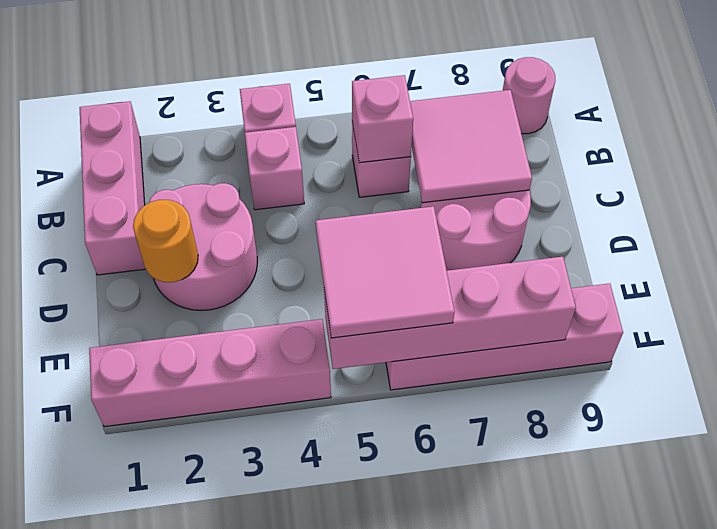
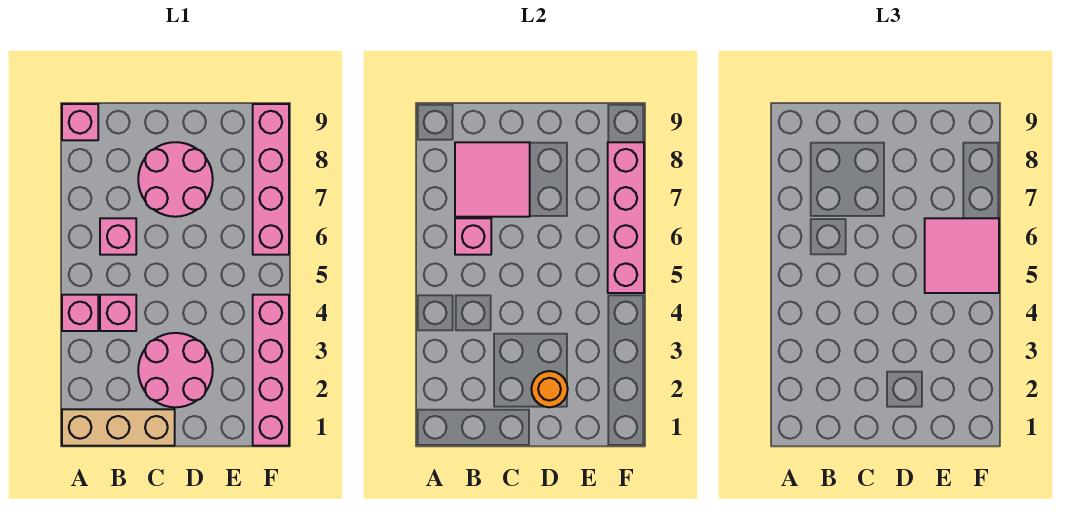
pink 1x3 brick [80,101,145,275] -> tan 1x3 brick [62,409,175,446]
pink 1x1 round brick [503,57,555,134] -> pink 1x1 brick [62,104,98,140]

